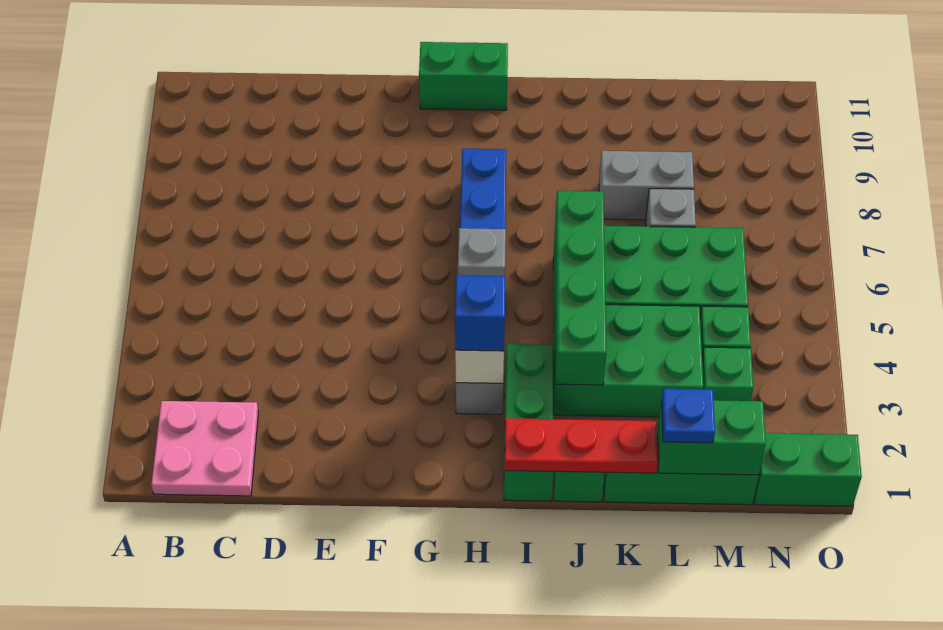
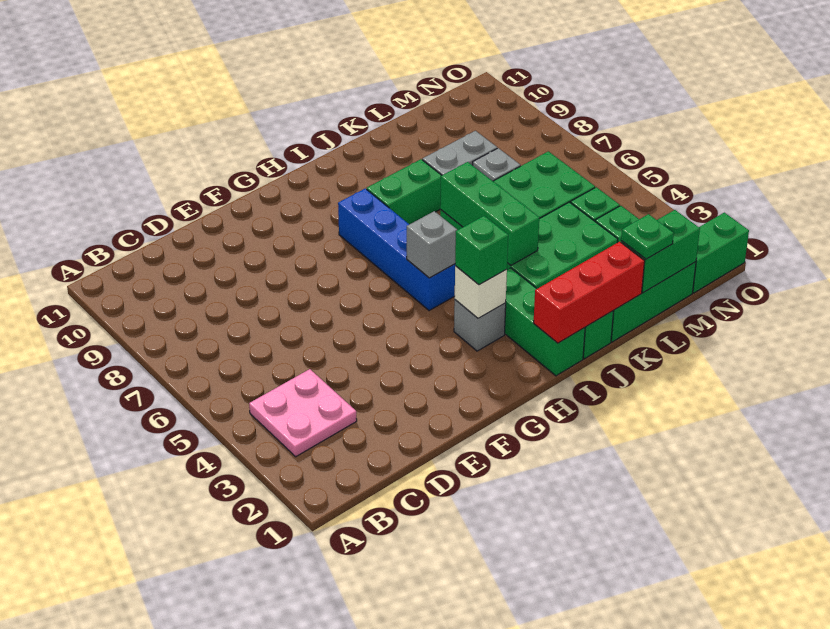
pink 2x2 plate [151,401,258,496] -> pink 2x2 plate moved to [249,369,357,457]
green 1x2 brick [419,42,508,110] -> green 1x2 brick moved to [367,159,442,224]
blue 1x1 brick [455,275,505,351] -> green 1x1 brick [455,216,508,285]
red 1x3 plate [505,418,658,473] -> red 1x3 brick [534,242,645,343]
green 1x4 brick [555,191,606,385] -> green 1x3 brick [440,162,539,265]
blue 1x1 plate [662,389,715,443] -> green 1x1 plate [621,214,674,259]

